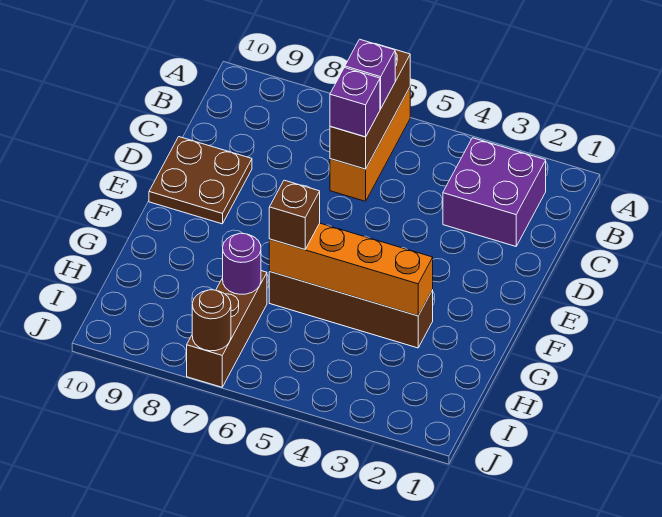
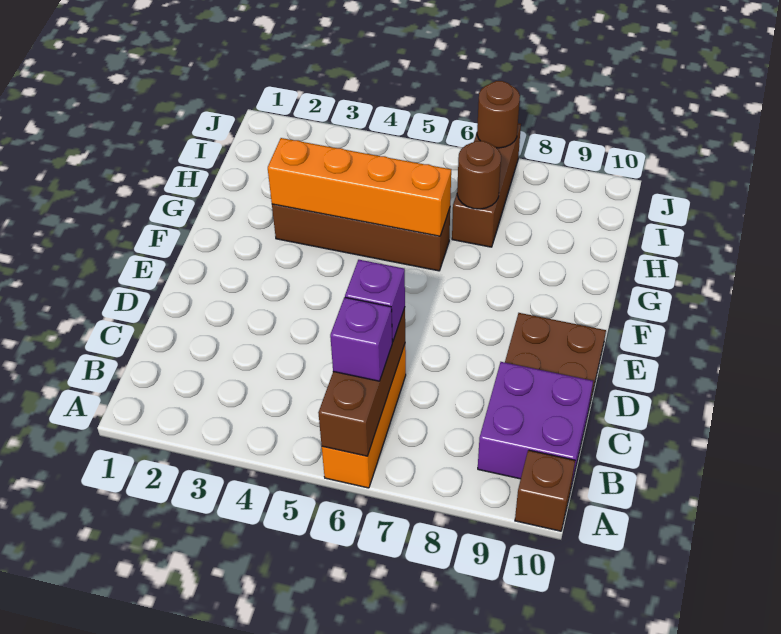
purple 2x2 brick [443,138,546,246] -> purple 2x2 brick moved to [478,362,593,486]
brown 1x1 brick [269,180,320,250] -> brown 1x1 brick moved to [515,450,575,531]
purple 1x1 round brick [223,233,261,294] -> brown 1x1 round brick [457,141,501,209]

